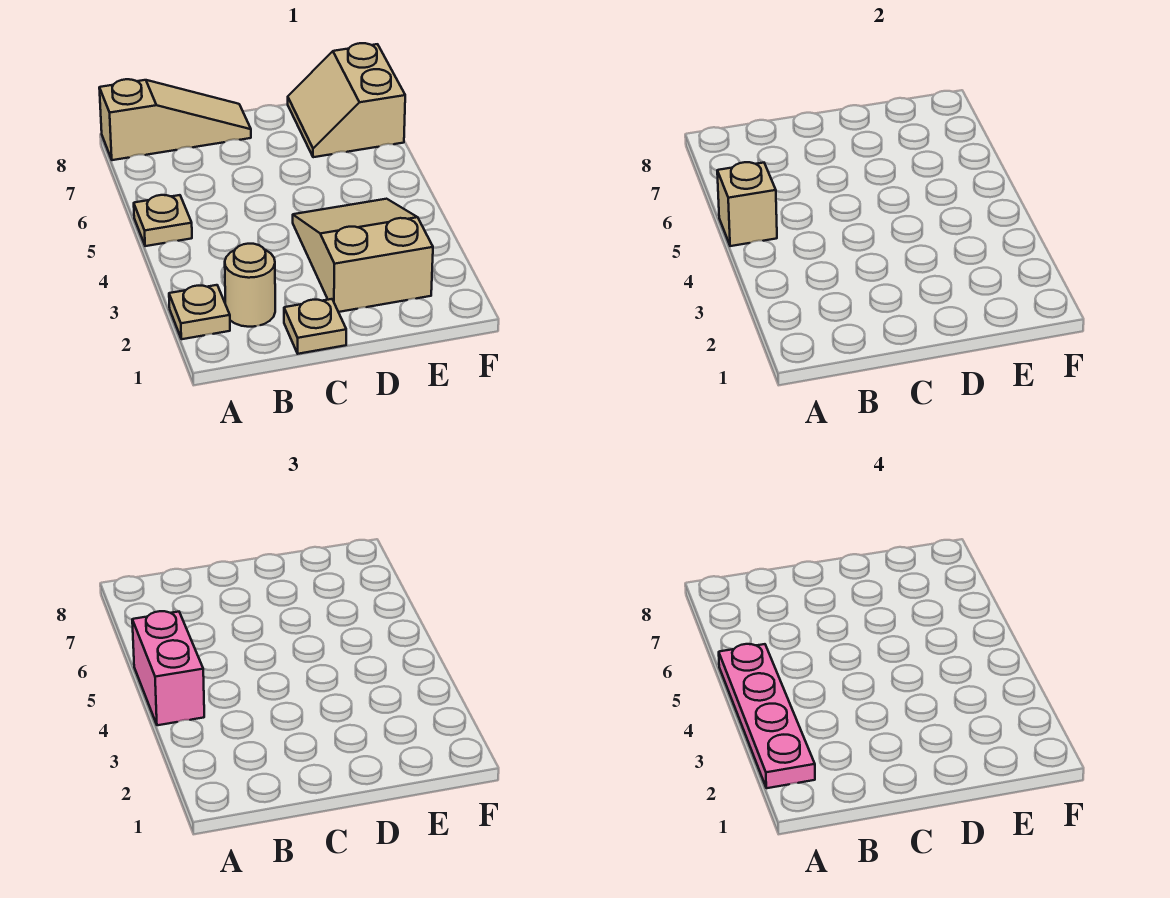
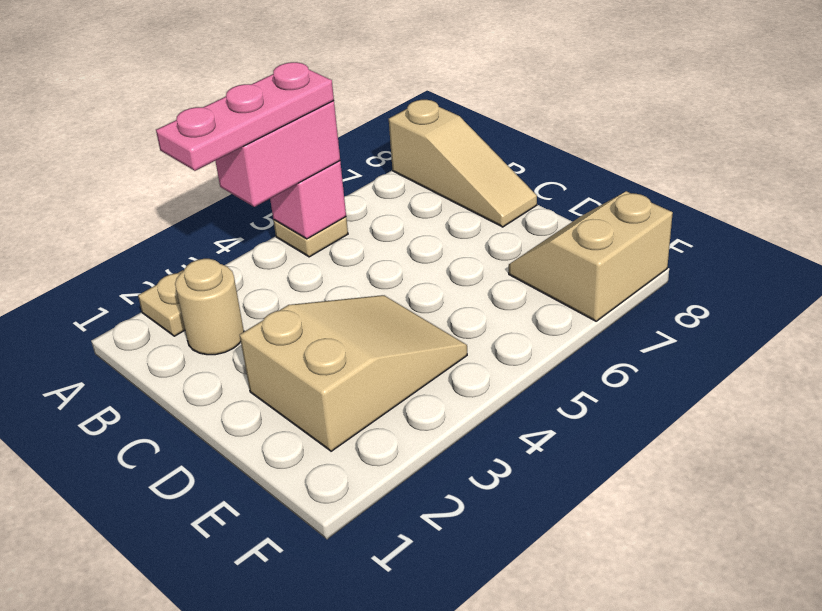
pink 1x4 plate [719,644,815,788] -> pink 1x3 plate [156,62,334,171]
tan 1x1 brick [717,162,777,246] -> pink 1x1 brick [270,161,346,239]
tan 1x1 plate [284,299,346,354] -> none

